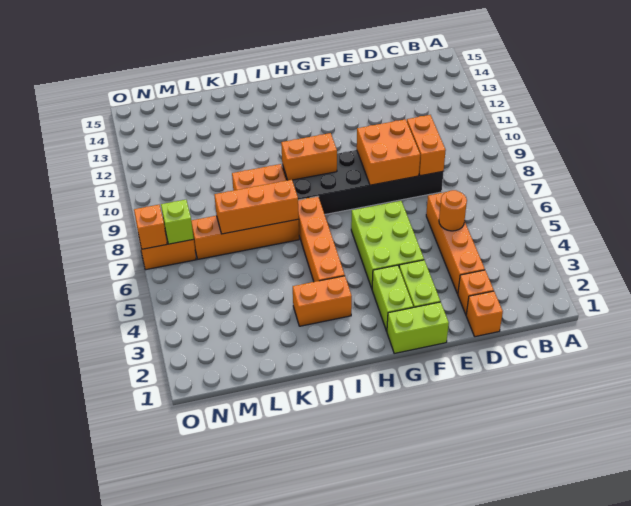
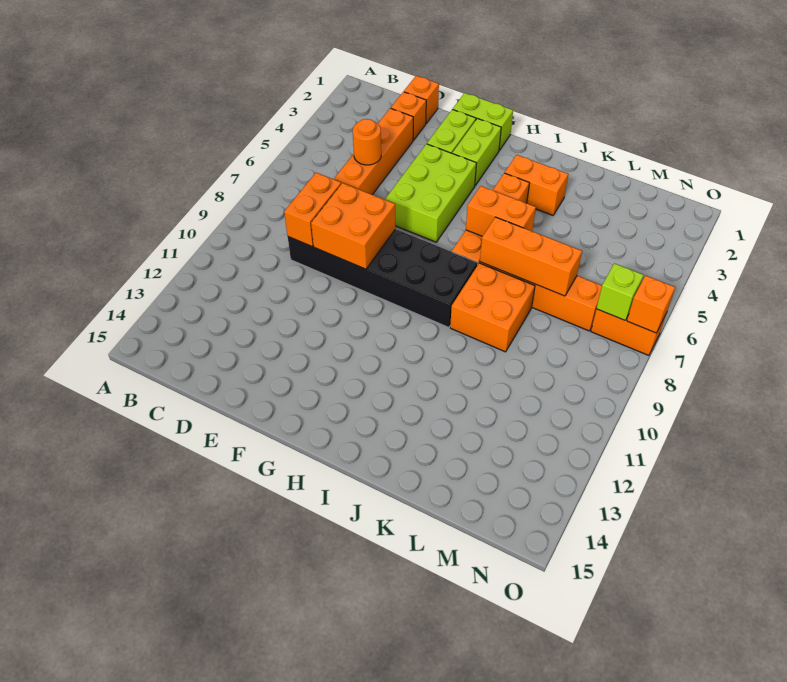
orange 1x2 brick [281,133,337,180] -> orange 1x2 brick moved to [466,186,536,236]

